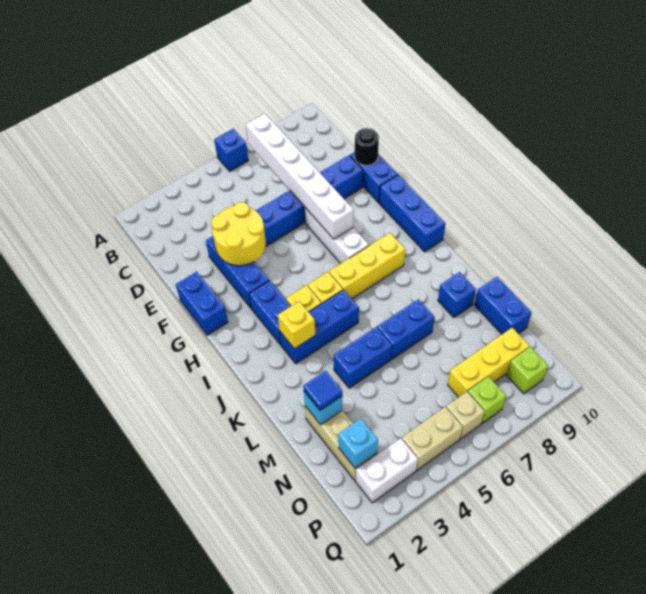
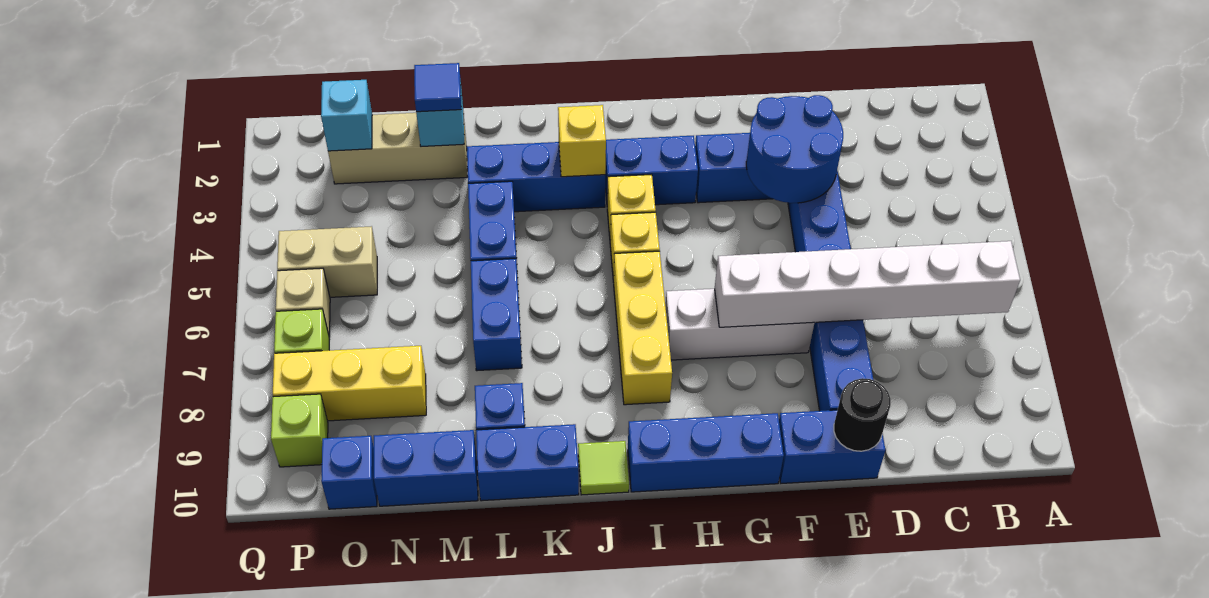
blue 1x1 brick [214,129,248,171] -> blue 1x1 brick moved to [321,436,377,509]
yellow 2x2 round brick [211,202,266,266] -> blue 2x2 round brick [746,95,843,203]
blue 1x2 brick [176,272,228,335] -> blue 1x2 brick moved to [476,424,579,501]
blue 1x3 brick [280,290,359,364] -> blue 1x3 brick turned to [467,142,605,212]
none -> lime 1x1 tile [578,441,629,495]
yellow 1x3 brick [447,328,529,397] -> yellow 1x3 brick turned to [273,346,426,421]
white 1x2 brick [356,438,418,503] -> none
tan 1x2 brick [402,407,463,470] -> tan 1x2 brick turned to [277,226,377,297]

